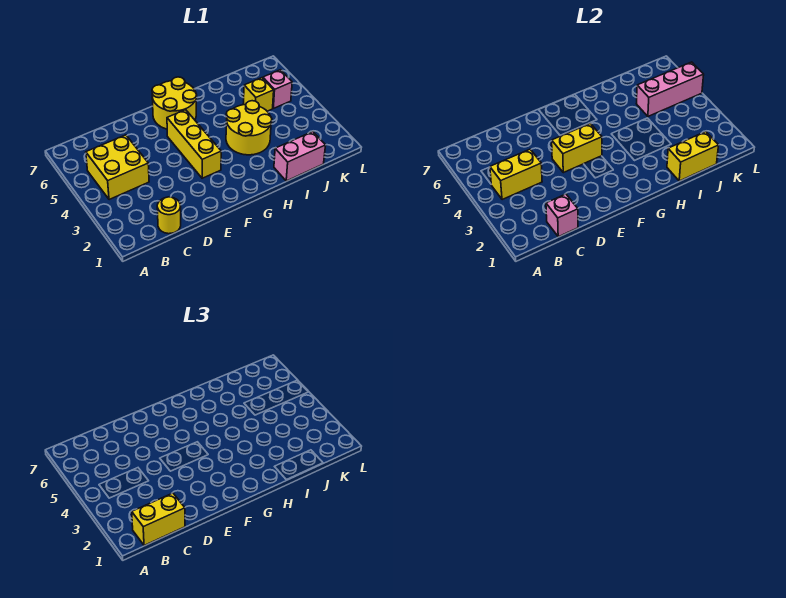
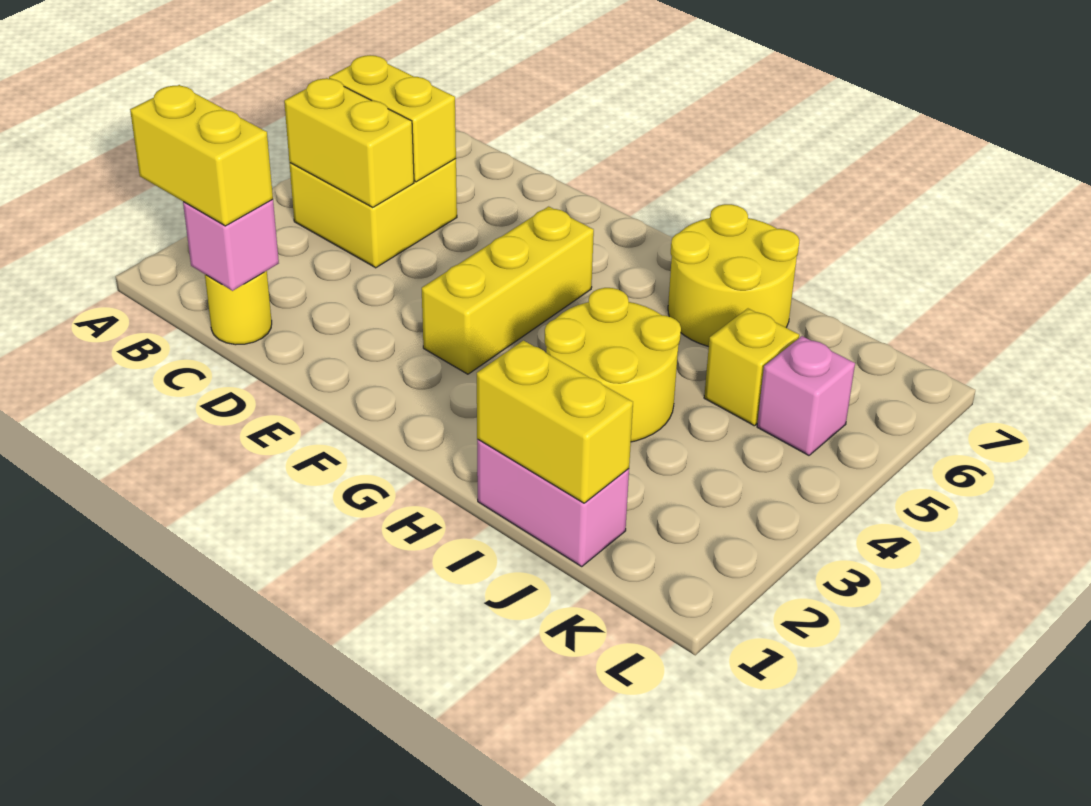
yellow 1x2 brick [552,124,602,173] -> yellow 1x2 brick moved to [329,55,456,182]
yellow 2x2 round brick [152,77,197,129] -> yellow 2x2 round brick moved to [668,204,799,347]
pink 1x3 brick [636,62,704,116] -> none

